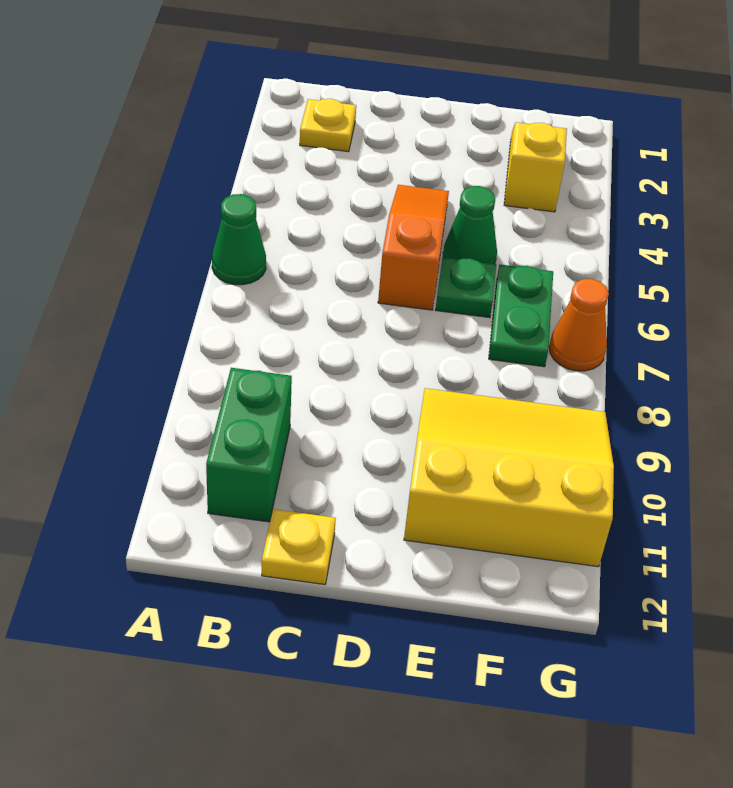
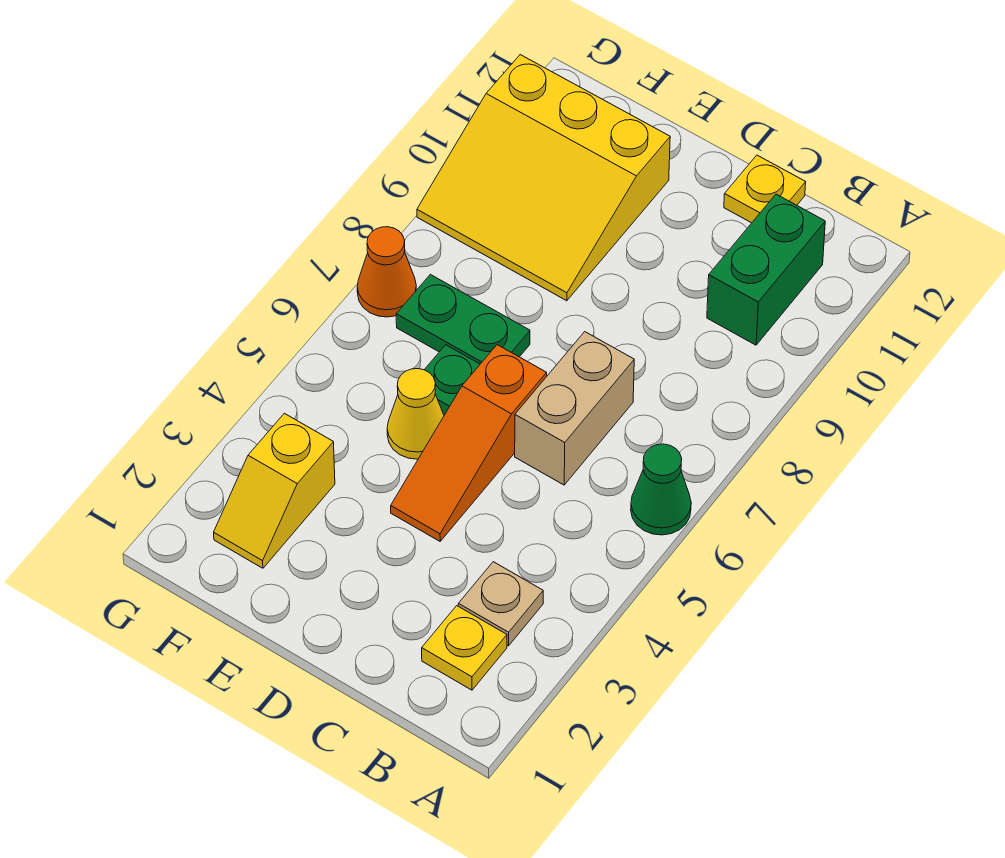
none -> tan 1x1 plate [458,562,543,646]
none -> tan 1x2 brick [515,332,634,485]
green 1x1 cone [443,186,497,264] -> yellow 1x1 cone [387,369,444,459]
green 1x2 plate [489,264,553,367] -> green 1x2 plate turned to [396,274,530,364]

